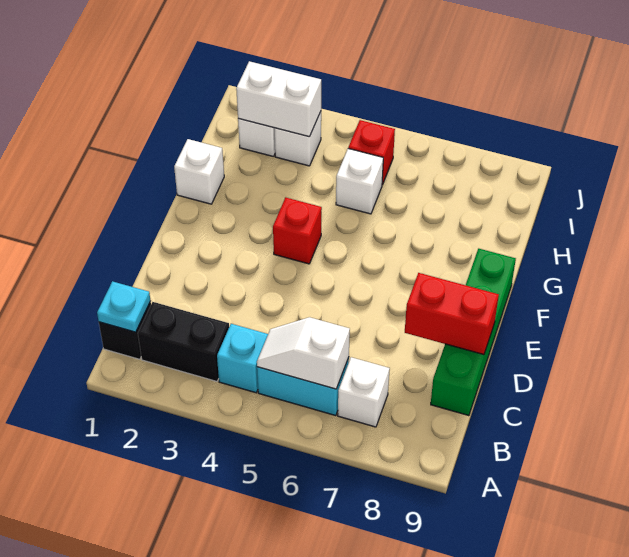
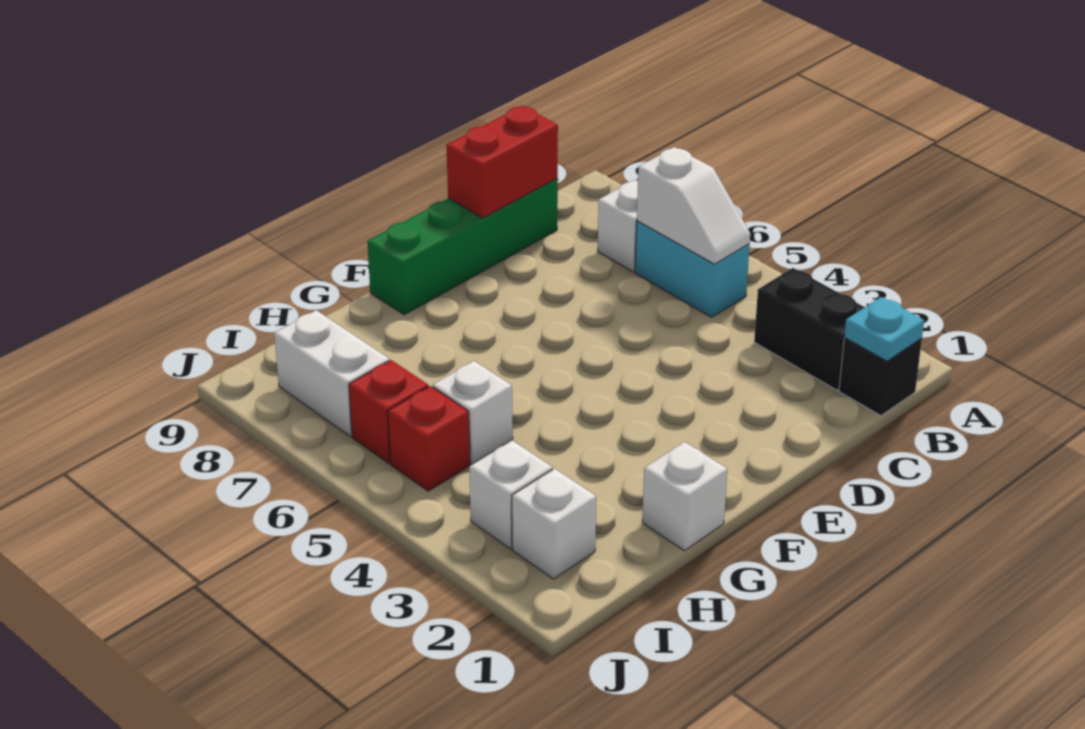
cyan 1x1 brick [217,324,268,393] -> none
red 1x2 brick [405,273,499,355] -> red 1x2 brick turned to [446,106,558,218]
red 1x1 brick [273,198,322,264] -> red 1x1 brick moved to [349,360,429,463]
white 1x2 brick [236,61,321,137] -> white 1x2 brick moved to [274,310,390,437]

